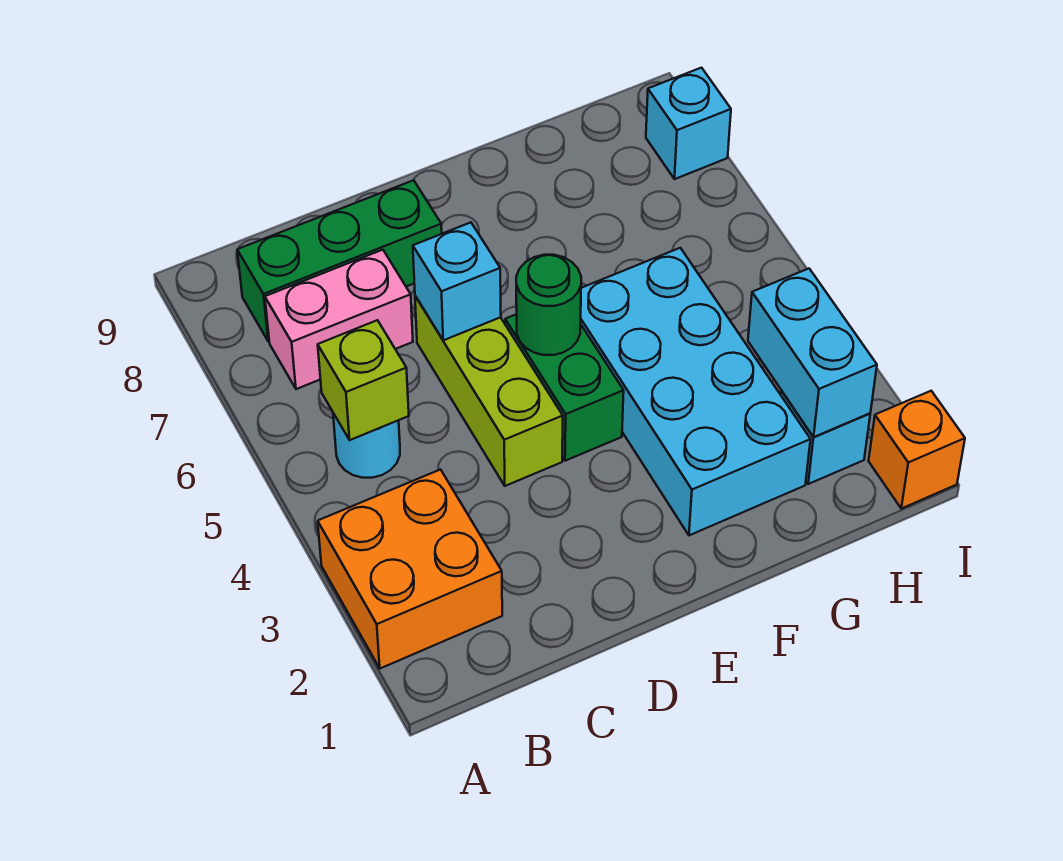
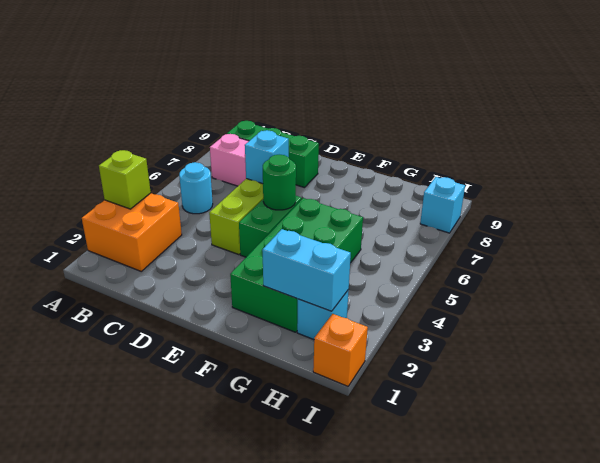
lime 1x1 brick [318,320,409,440] -> lime 1x1 brick moved to [99,150,151,209]
cyan 2x4 brick [581,248,811,535] -> green 2x4 brick [230,198,363,332]
cyan 1x2 brick [748,269,877,437] -> cyan 1x2 brick turned to [262,229,351,311]

